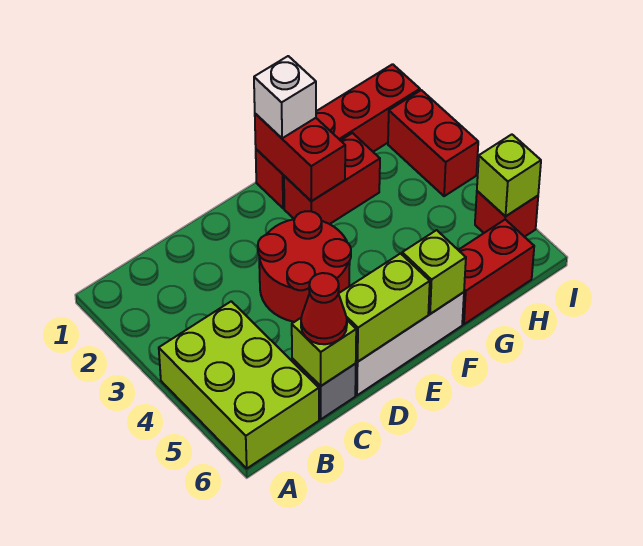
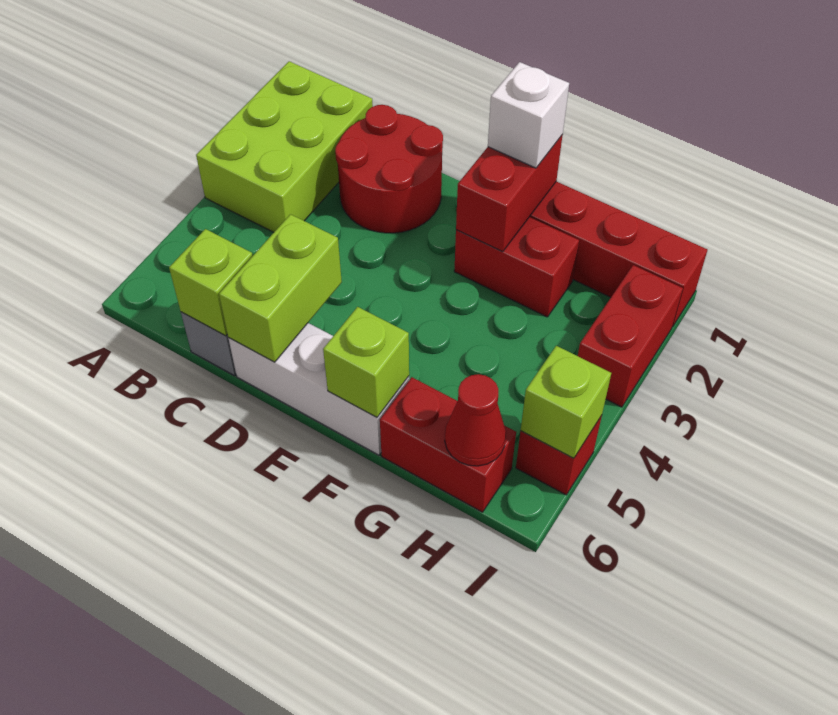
lime 2x3 brick [159,301,319,468] -> lime 2x3 brick moved to [196,61,373,232]
red 1x1 cone [301,273,347,344] -> red 1x1 cone moved to [445,374,506,466]
red 2x2 round brick [258,211,351,322] -> red 2x2 round brick moved to [335,105,443,233]
lime 1x2 brick [338,254,430,362] -> lime 1x2 brick turned to [219,214,342,362]

